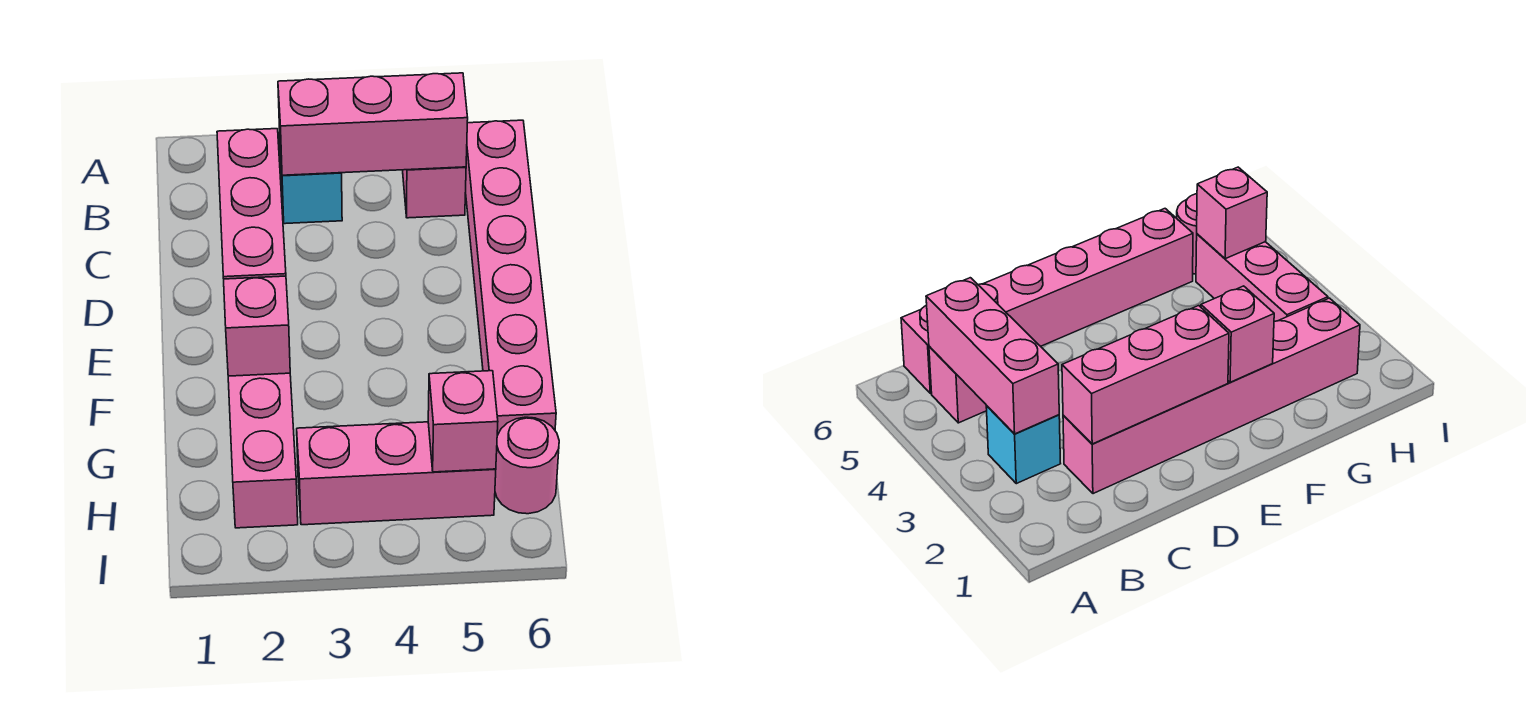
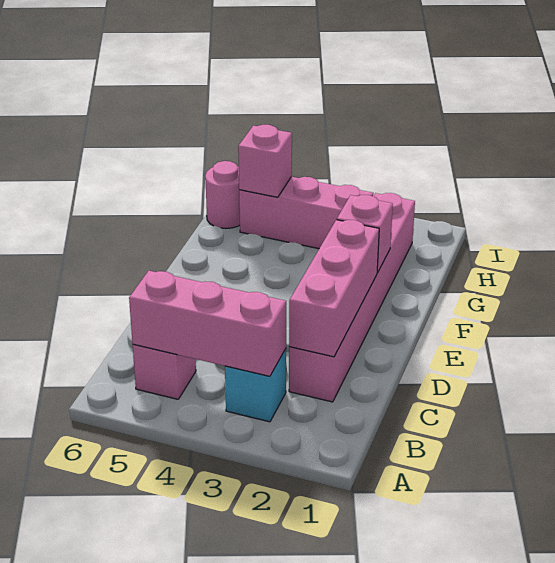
pink 1x6 brick [466,120,556,435] -> none

